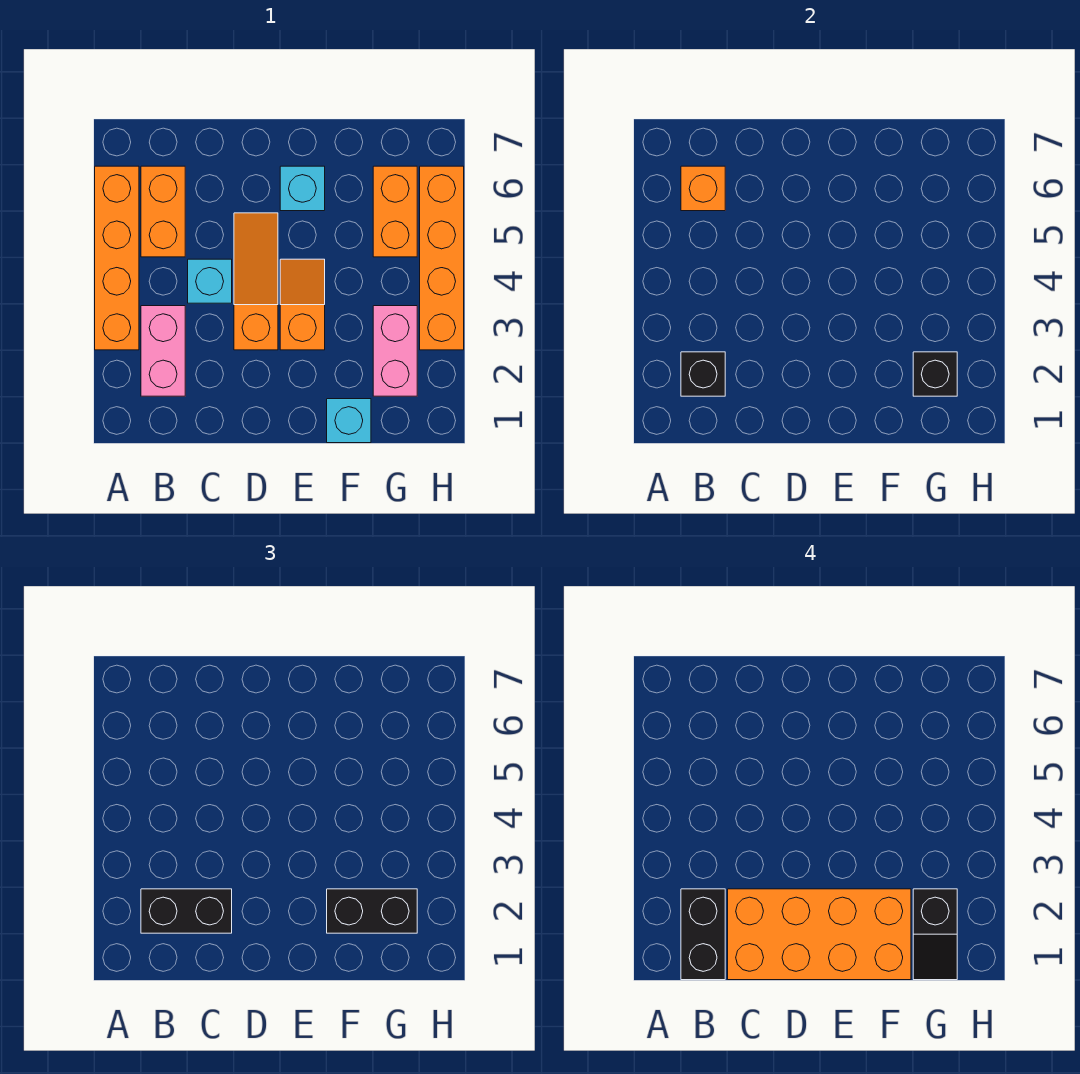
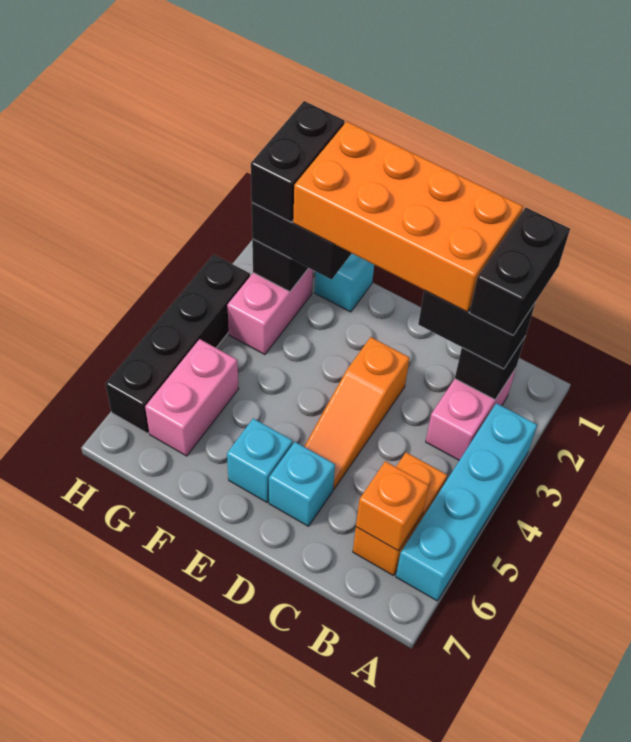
orange 1x4 brick [95,166,139,350] -> cyan 1x4 brick [396,403,537,601]
cyan 1x1 brick [188,259,232,303] -> cyan 1x1 brick moved to [269,442,335,526]
orange 1x2 slope [280,259,325,350] -> none
black 1x2 slope [913,889,957,980] -> black 1x2 brick [251,101,344,222]
orange 1x2 brick [373,166,417,257] -> pink 1x2 brick [145,339,239,456]
orange 1x4 brick [420,166,464,350] -> black 1x4 brick [105,254,250,433]

